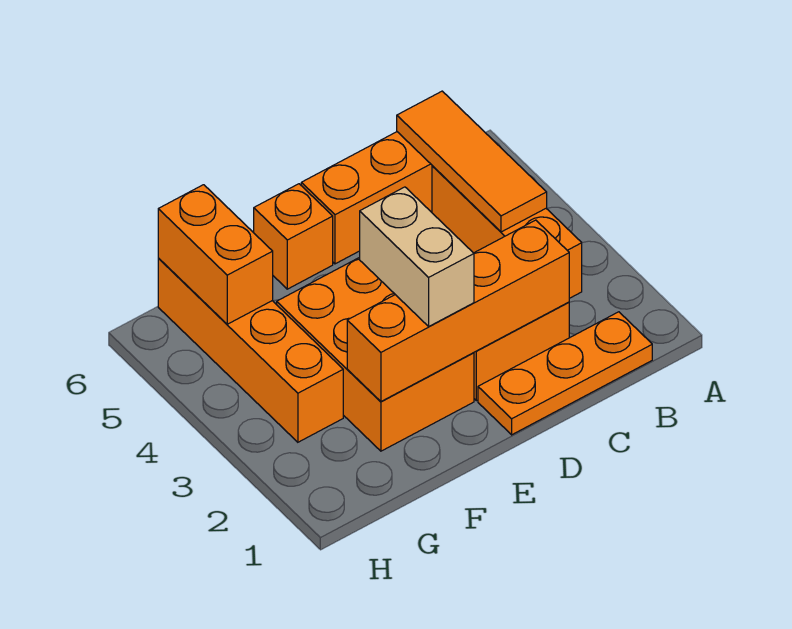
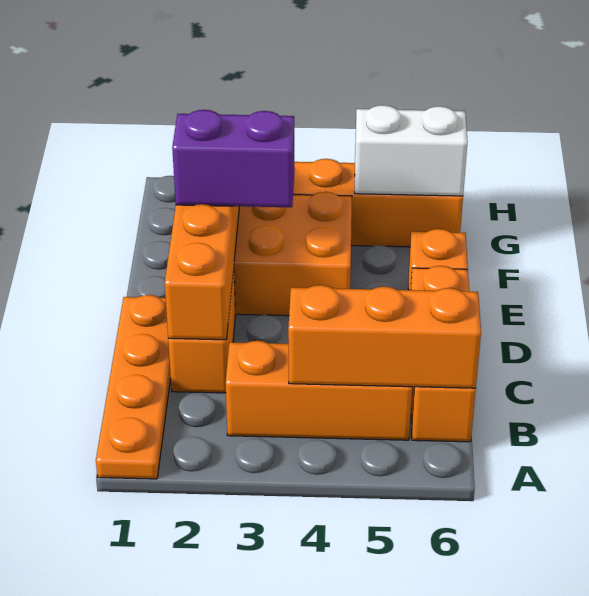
orange 1x3 plate [478,312,652,435] -> orange 1x4 plate [96,295,171,479]
orange 1x3 tile [397,91,547,232] -> orange 1x3 brick [288,285,481,388]
tan 1x2 brick [360,187,474,326] -> purple 1x2 brick [172,110,294,207]
orange 1x2 brick [158,185,273,324] -> white 1x2 brick [355,105,468,196]

